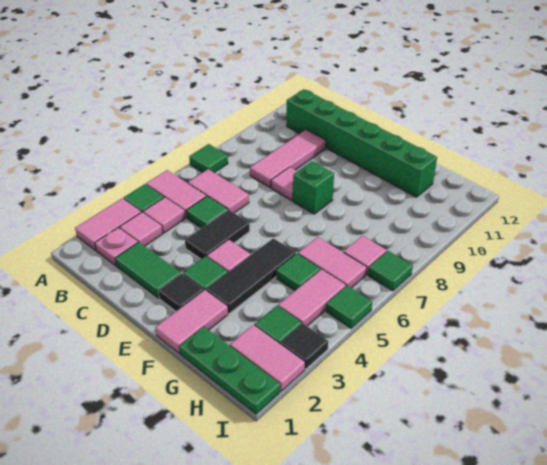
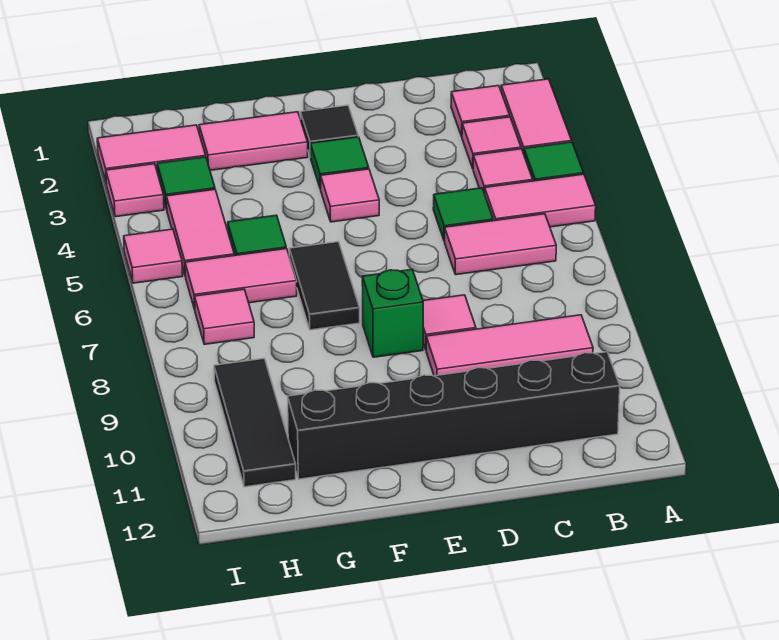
green 1x1 tile [189,144,228,173] -> none
pink 1x1 plate [95,228,138,266] -> pink 1x1 tile [451,86,510,137]
green 1x6 brick [287,89,437,197] -> black 1x6 brick [288,352,620,479]
green 1x2 tile [115,242,181,298] -> none
pink 1x3 tile [250,130,326,188] -> pink 1x3 tile turned to [426,315,593,376]
black 1x2 tile [185,209,250,259] -> black 1x2 tile moved to [289,242,360,330]
pink 1x2 tile [155,290,228,353] -> pink 1x2 tile turned to [199,112,308,170]
black 1x3 tile [206,238,296,314] -> black 1x3 tile moved to [214,358,296,487]
green 1x3 plate [179,327,280,414] -> none
black 1x1 tile [280,324,328,369] -> pink 1x1 tile [106,164,164,217]
green 1x1 tile [326,286,372,328] -> pink 1x1 tile [124,229,183,283]
green 1x1 tile [368,251,413,291] -> none

